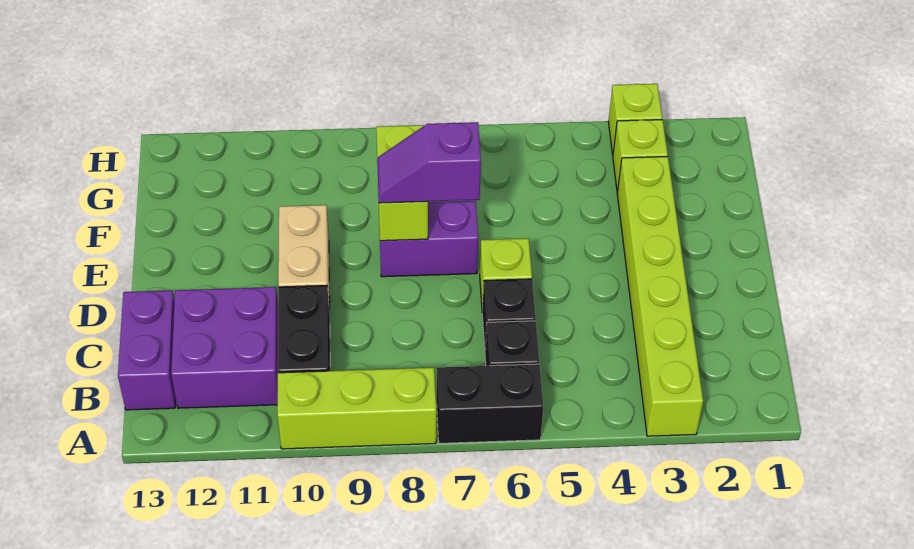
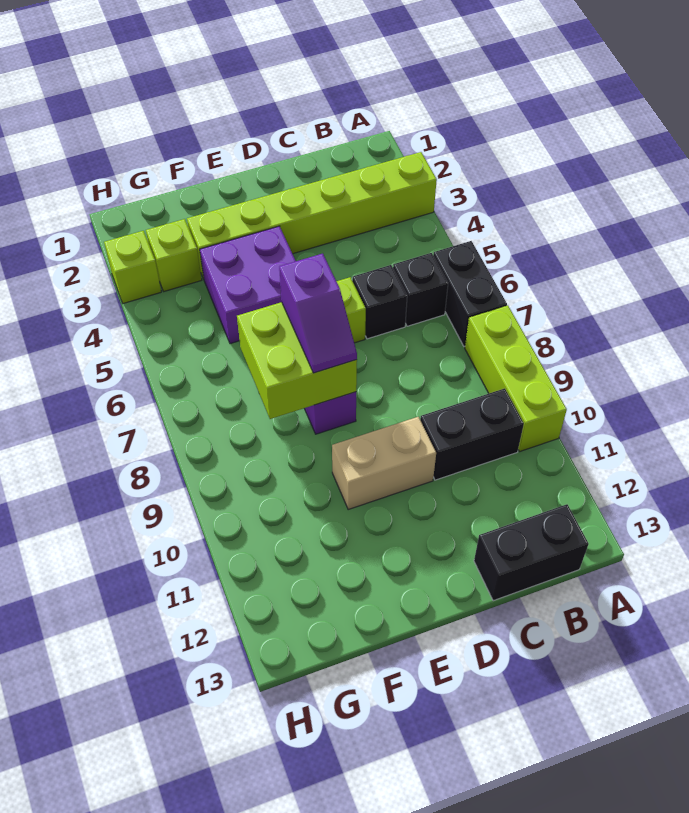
purple 2x2 brick [171,287,278,408] -> purple 2x2 brick moved to [200,226,296,344]
purple 1x2 brick [118,290,176,410] -> black 1x2 brick [474,504,589,601]
lime 1x2 brick [376,125,428,241] -> lime 2x2 brick [237,302,357,419]

